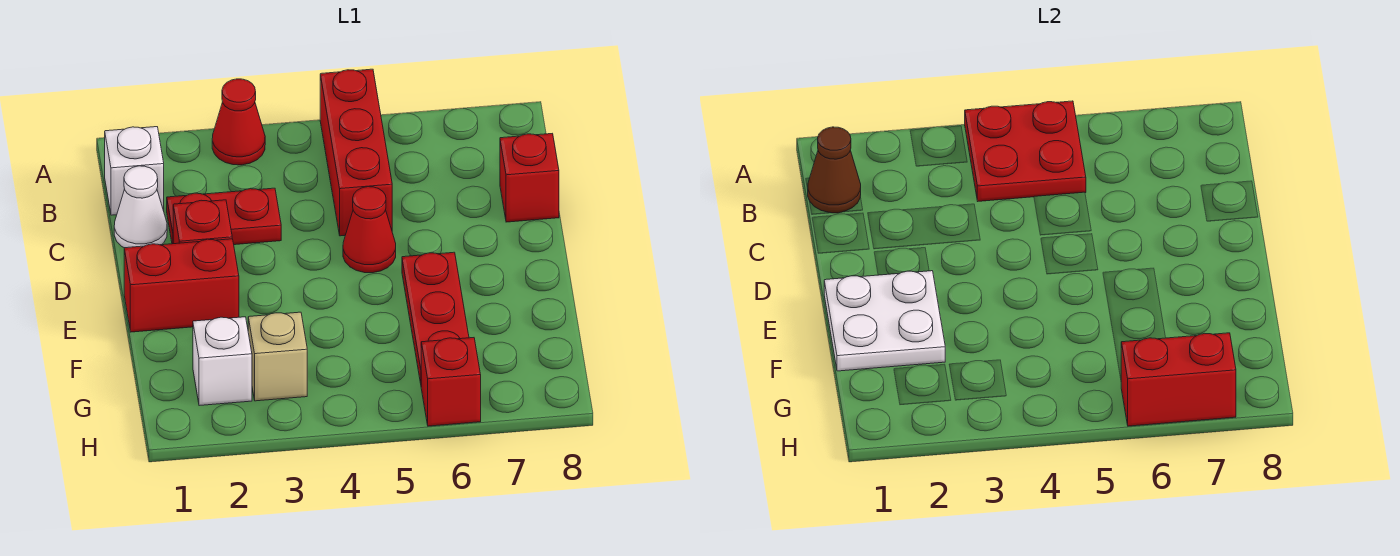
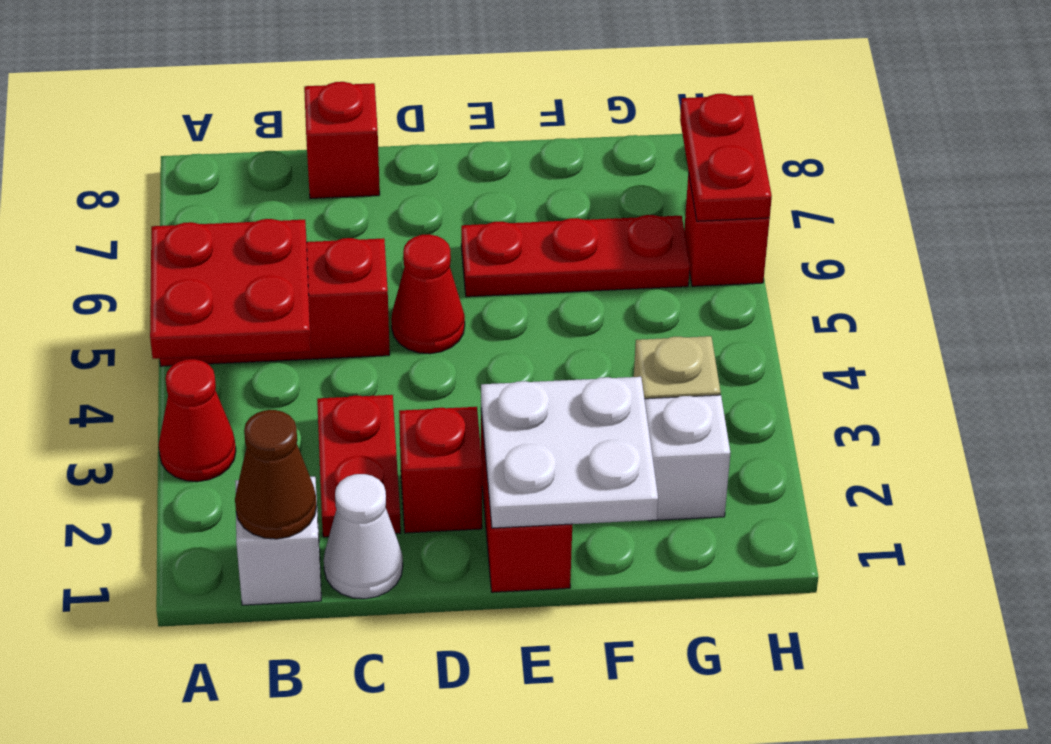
red 1x2 brick [1121,333,1236,426] -> red 1x2 plate [680,94,772,221]

